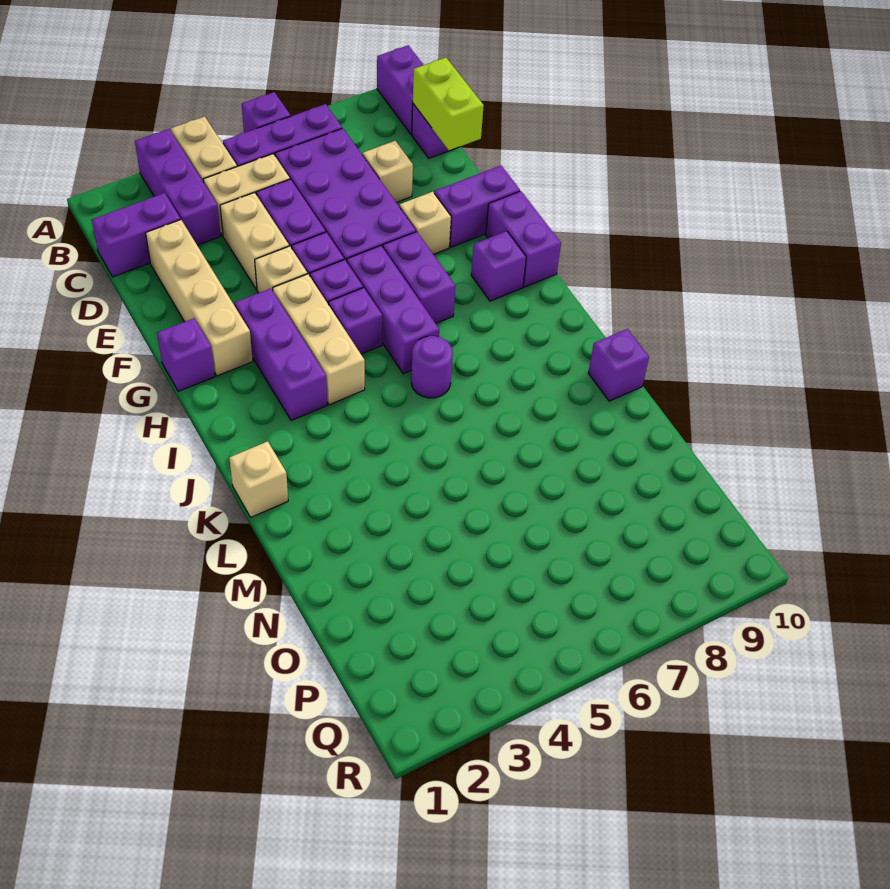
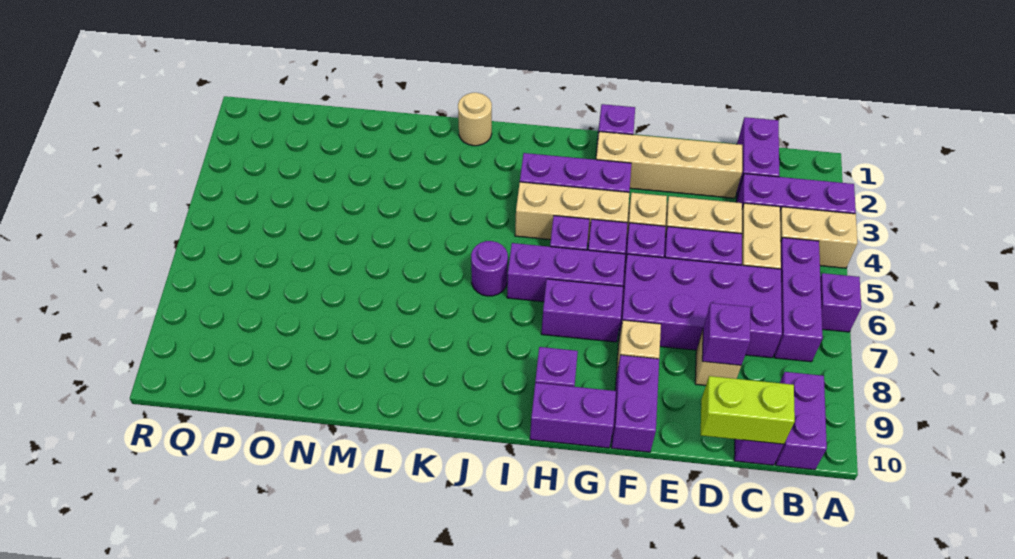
purple 1x2 brick [377,45,423,134] -> purple 1x2 brick turned to [776,372,827,470]
tan 1x1 brick [229,441,288,517] -> tan 1x1 round brick [458,93,492,146]
purple 1x1 brick [588,329,649,401] -> purple 1x1 brick moved to [702,303,750,365]

